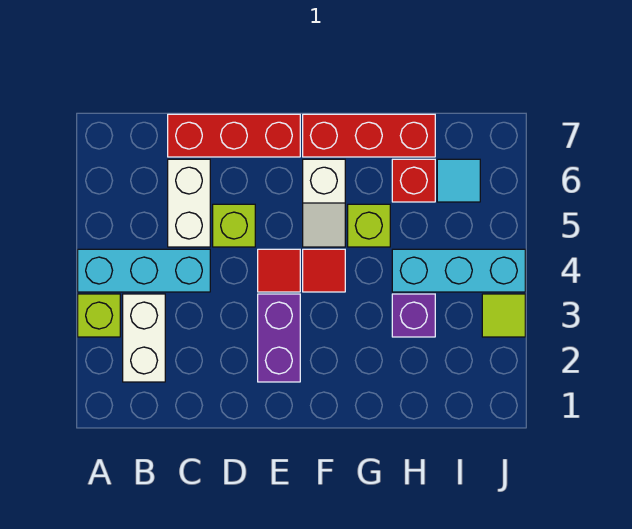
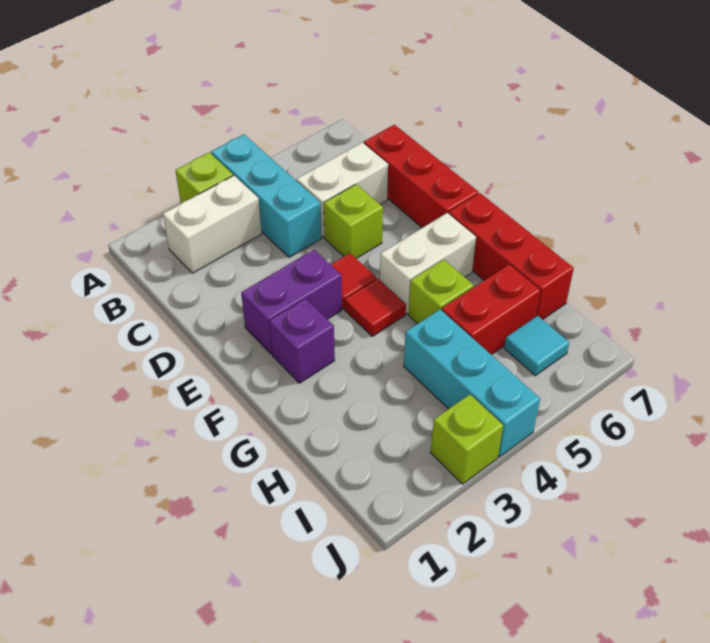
white 1x2 slope [303,159,345,247] -> white 1x2 brick [380,213,476,314]
purple 1x1 brick [392,294,435,337] -> purple 1x1 brick moved to [269,299,335,383]
red 1x1 brick [392,159,435,202] -> red 1x2 brick [442,264,541,355]
lime 1x1 tile [482,294,525,337] -> lime 1x1 brick [431,394,503,484]

